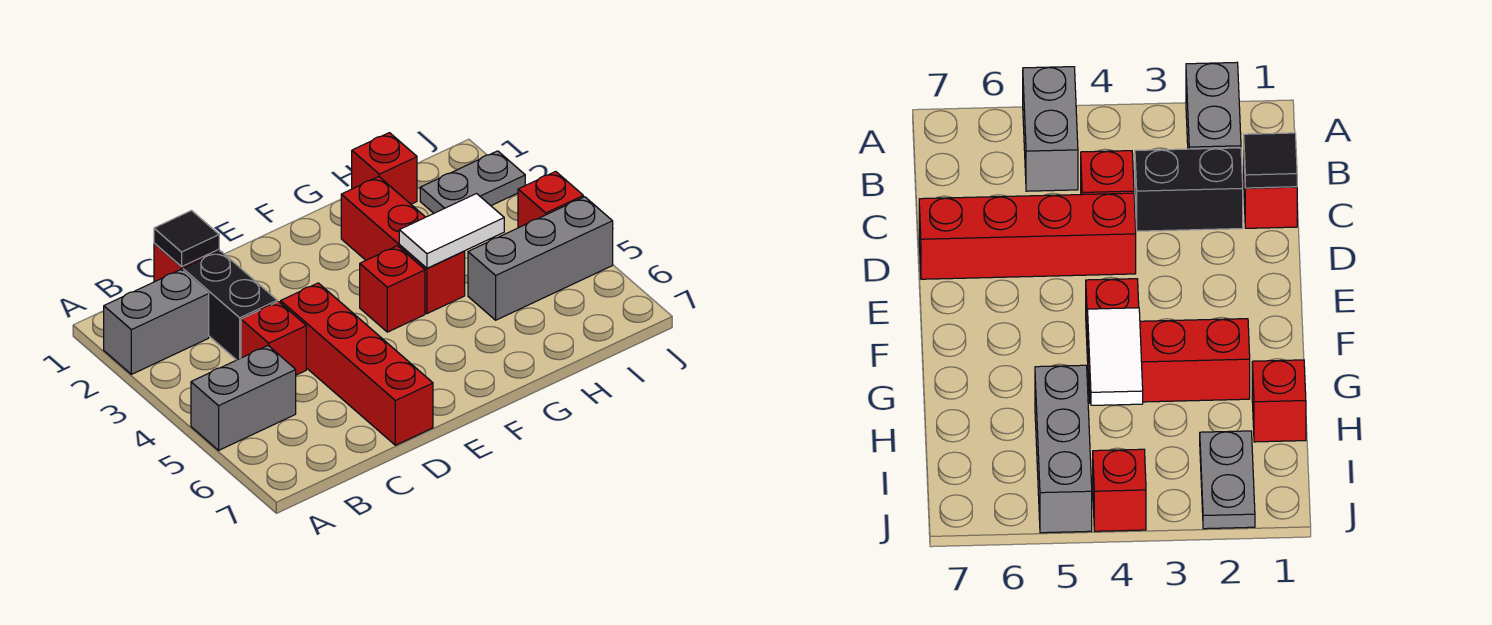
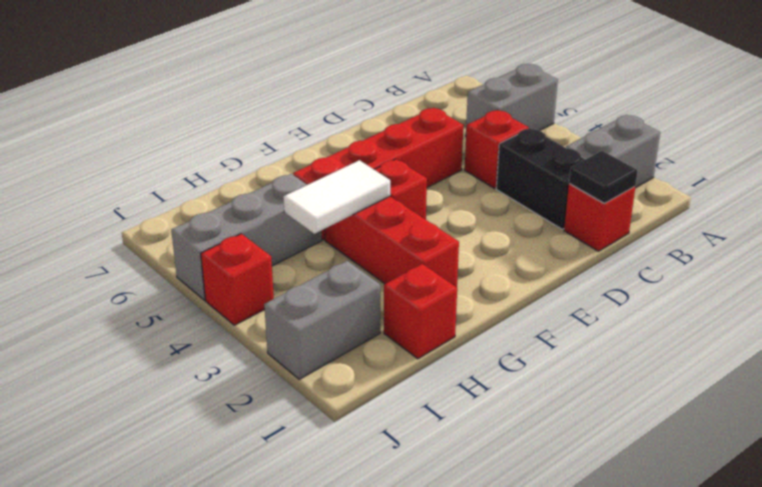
red 1x4 brick [281,283,433,445] -> red 1x4 brick turned to [293,108,463,240]
grey 1x2 plate [420,151,525,213] -> grey 1x2 brick [264,261,380,379]

